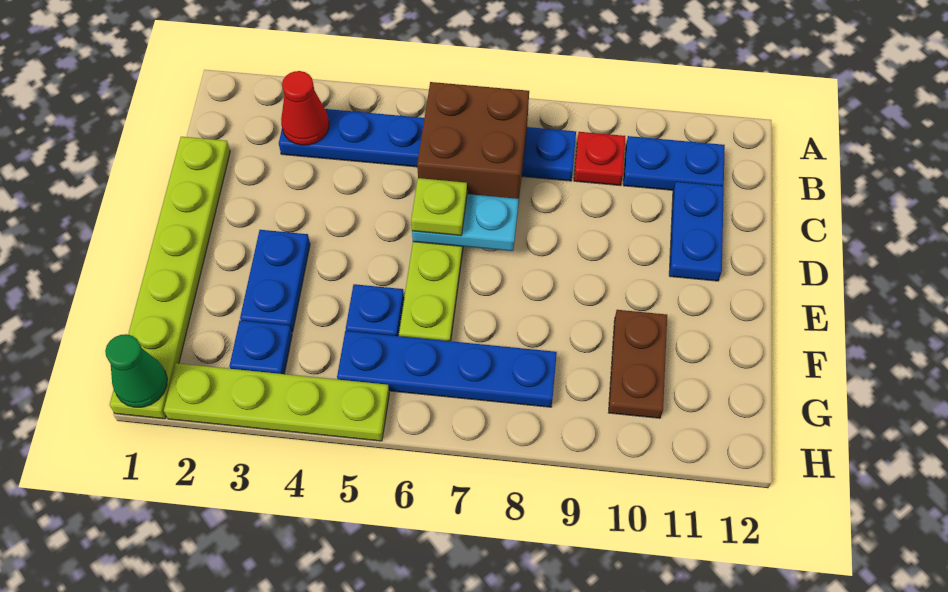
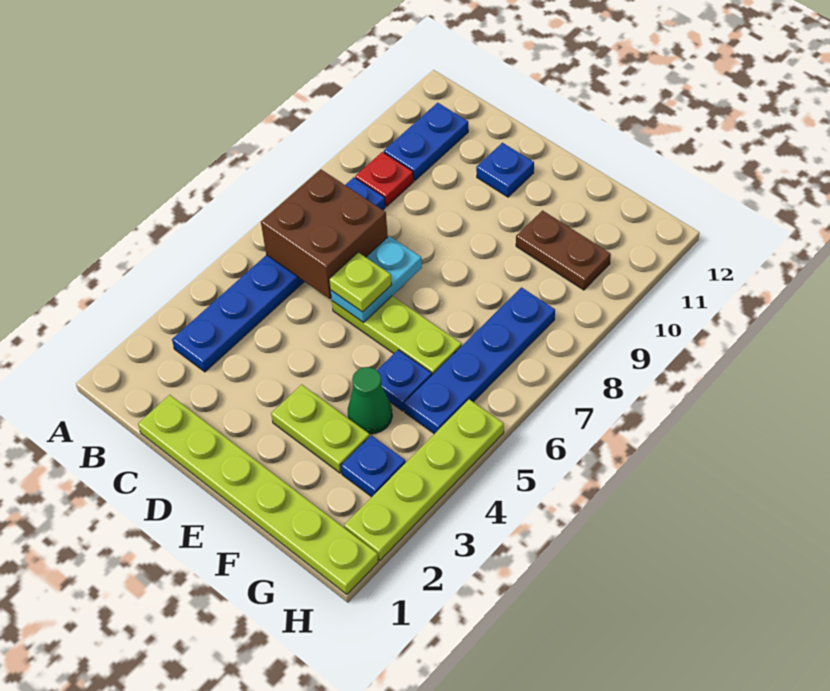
red 1x1 cone [281,71,329,145] -> none
blue 1x2 plate [669,182,724,281] -> blue 1x1 plate [476,143,534,197]
blue 1x2 plate [240,230,310,332] -> lime 1x2 plate [271,385,370,473]
green 1x1 cone [105,334,167,407] -> green 1x1 cone moved to [348,367,392,434]

